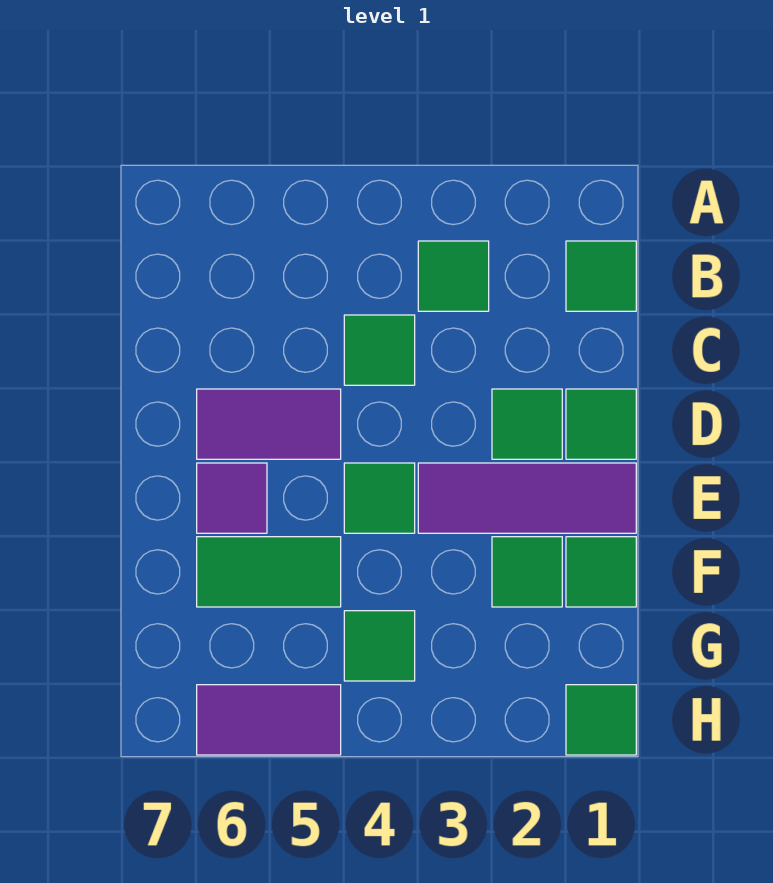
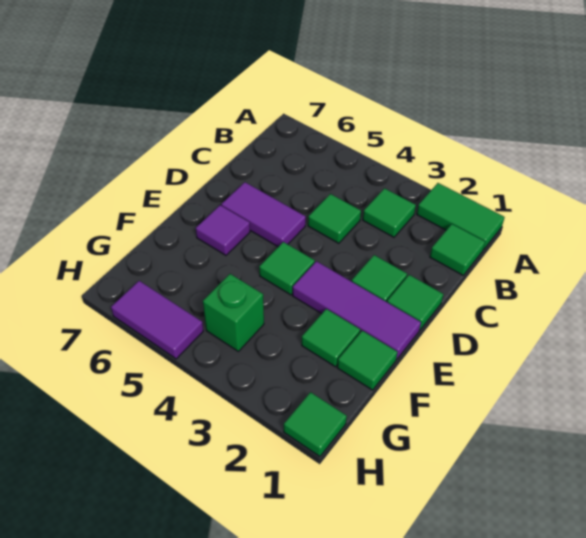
green 1x2 tile [197,537,341,607] -> green 1x2 tile moved to [417,183,505,250]
green 1x1 tile [344,611,415,681] -> green 1x1 brick [203,274,264,351]

